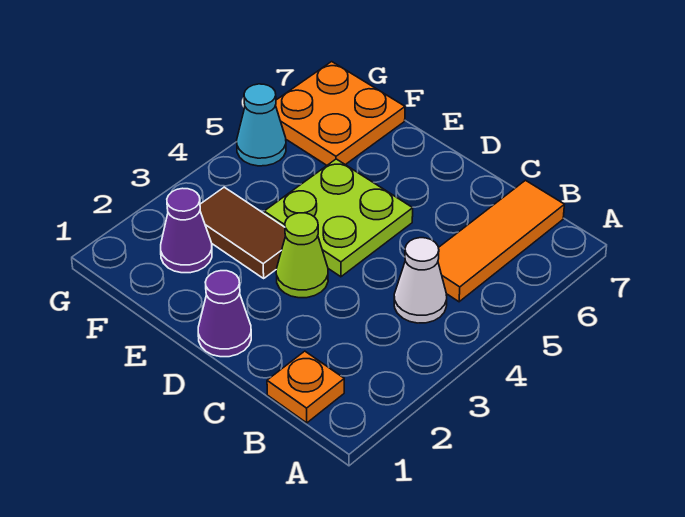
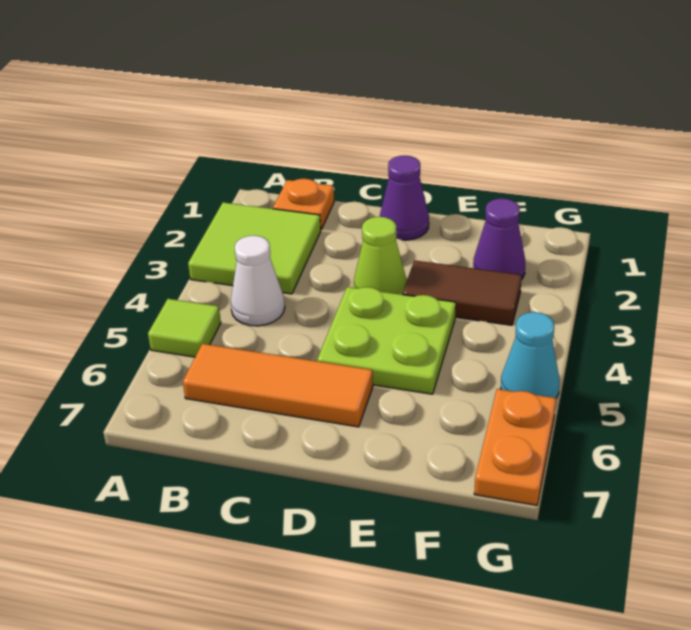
none -> lime 2x2 tile [188,202,321,294]
none -> lime 1x1 tile [148,299,221,357]
orange 1x3 tile [438,180,564,302] -> orange 1x3 tile turned to [183,344,373,427]
orange 2x2 plate [275,62,405,165] -> orange 1x2 plate [474,389,556,505]

